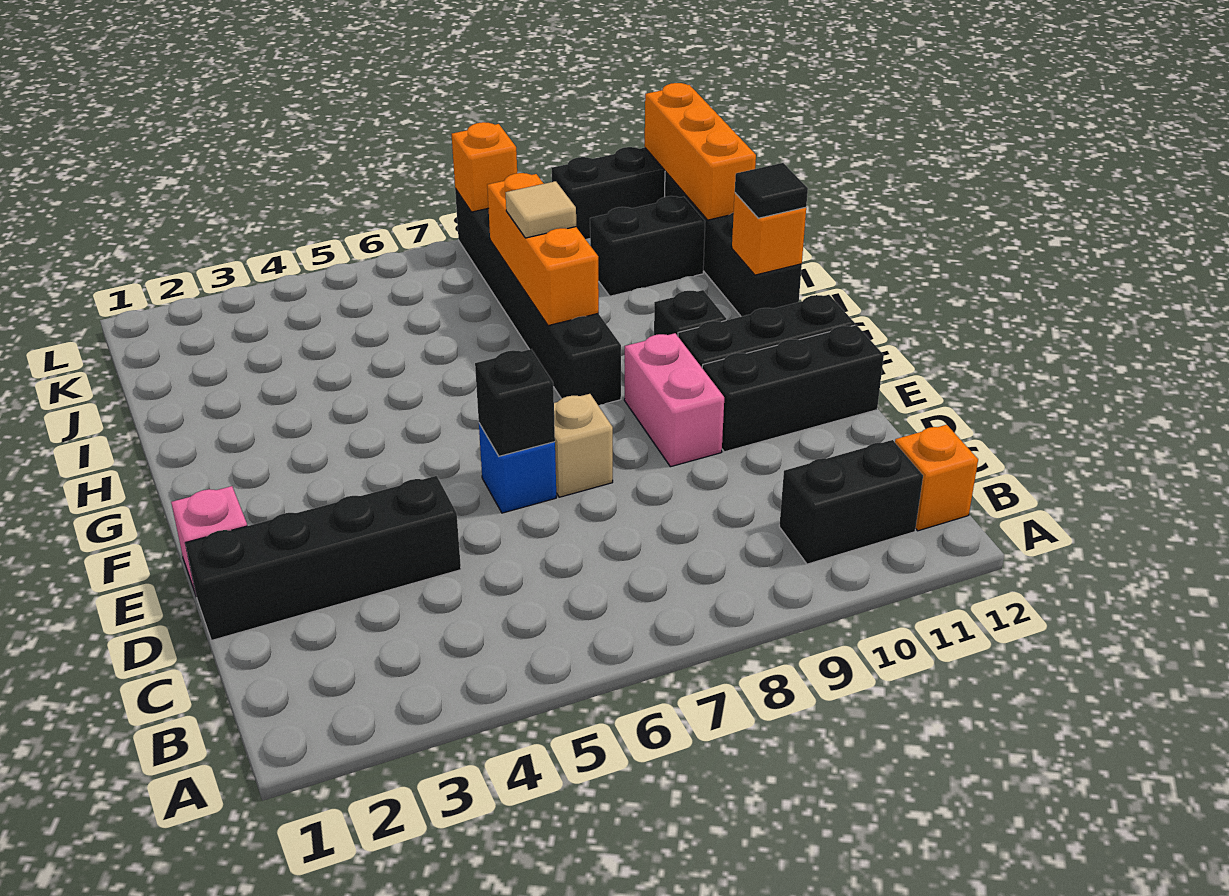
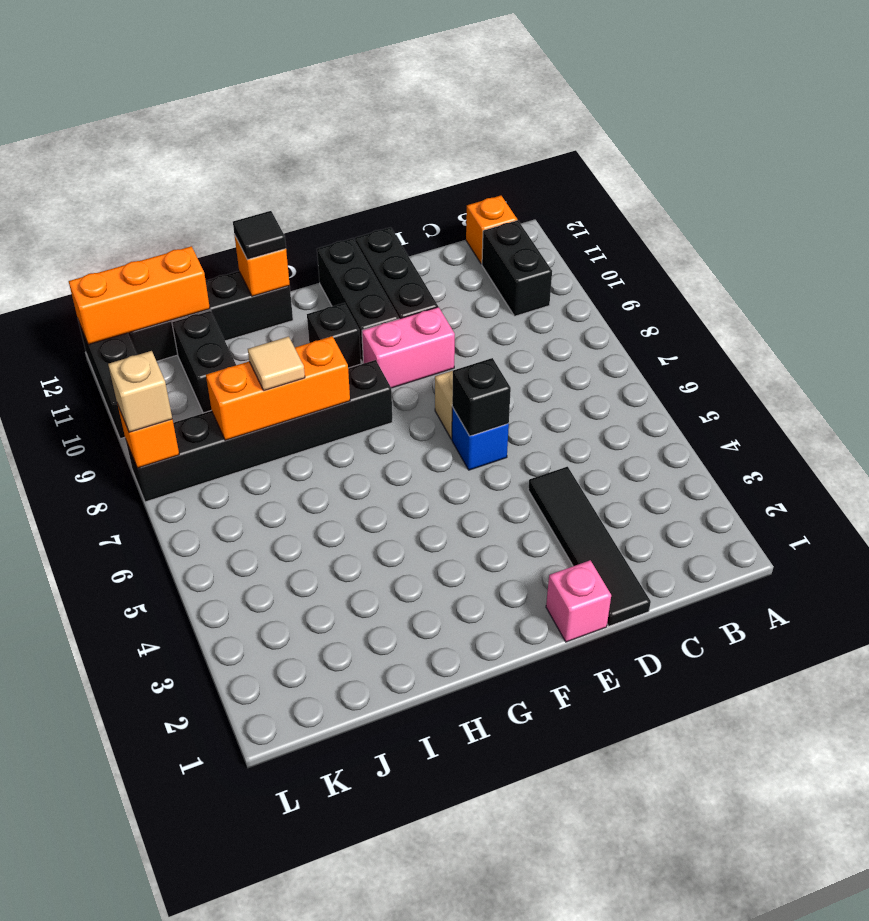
black 1x4 brick [185,476,461,640] -> black 1x4 tile [528,467,651,626]
none -> tan 1x1 brick [108,351,172,432]

